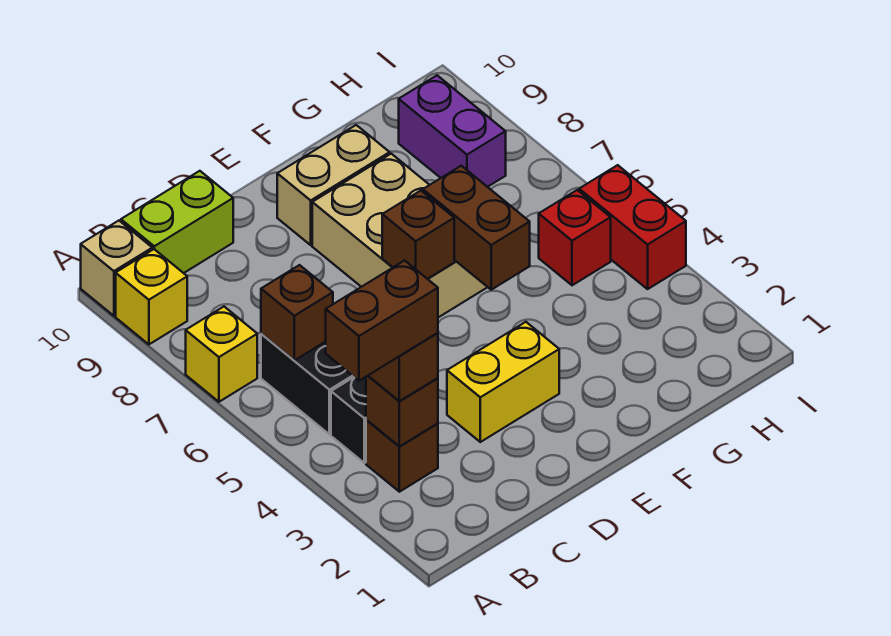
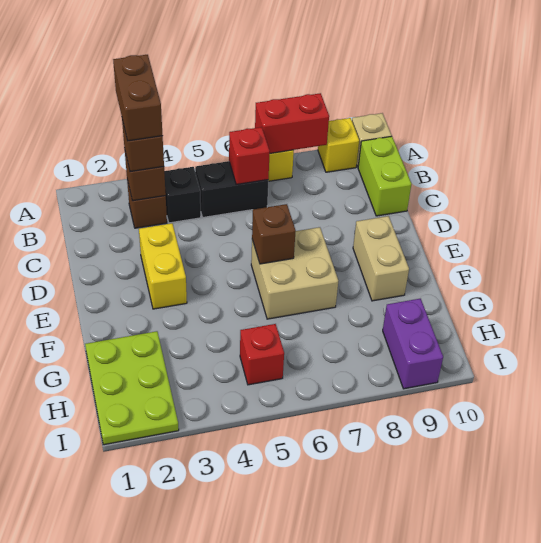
brown 1x1 brick [261,265,333,360] -> red 1x1 brick [229,127,270,185]
tan 2x3 brick [312,154,487,317] -> tan 2x2 brick [251,227,338,319]
brown 1x2 brick [423,166,530,290] -> none
none -> lime 2x3 plate [85,331,179,445]
purple 1x2 brick [399,75,506,187] -> purple 1x2 brick turned to [383,299,443,389]
red 1x2 brick [579,165,686,289] -> red 1x2 brick moved to [255,93,329,153]

